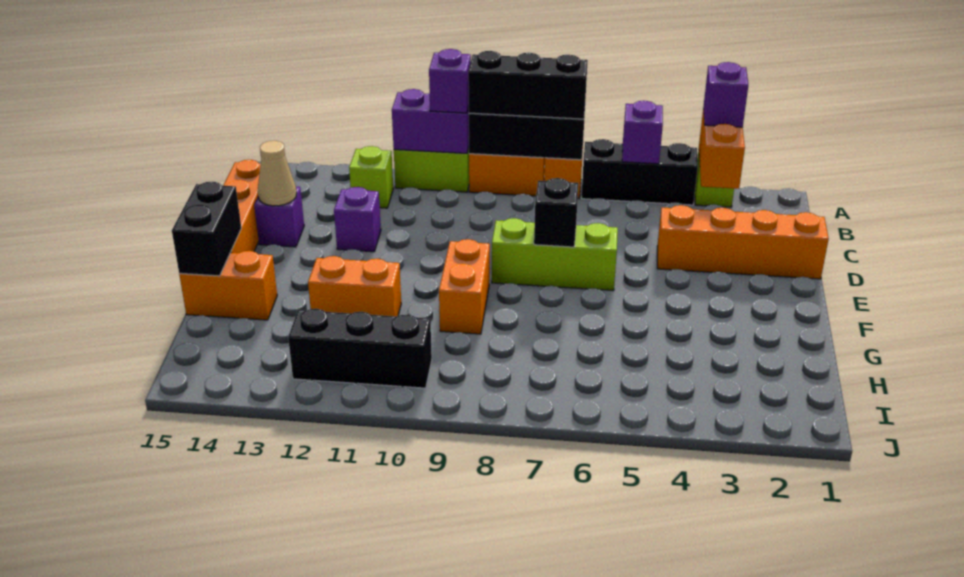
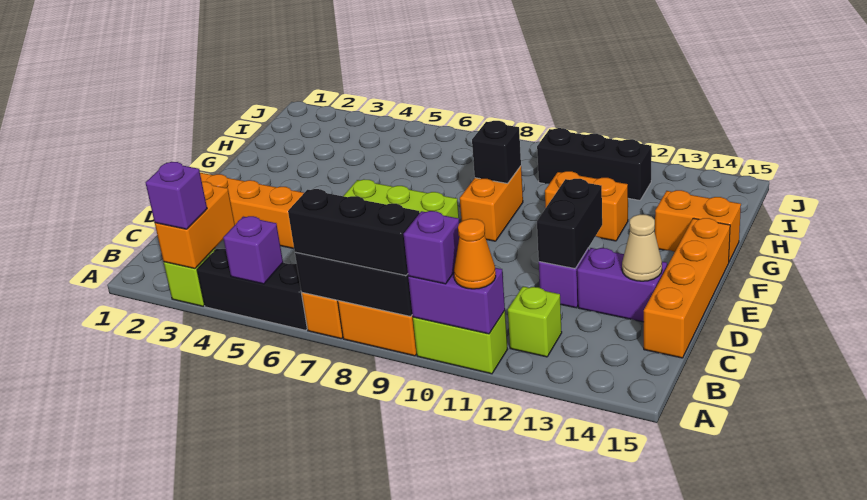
none -> orange 1x1 cone [454,219,496,289]
purple 1x1 brick [254,187,304,247] -> purple 1x2 brick [577,248,667,322]
black 1x1 brick [534,178,578,247] -> black 1x1 brick moved to [472,121,521,183]
black 1x2 brick [172,182,241,276] -> black 1x2 brick moved to [537,179,602,269]

